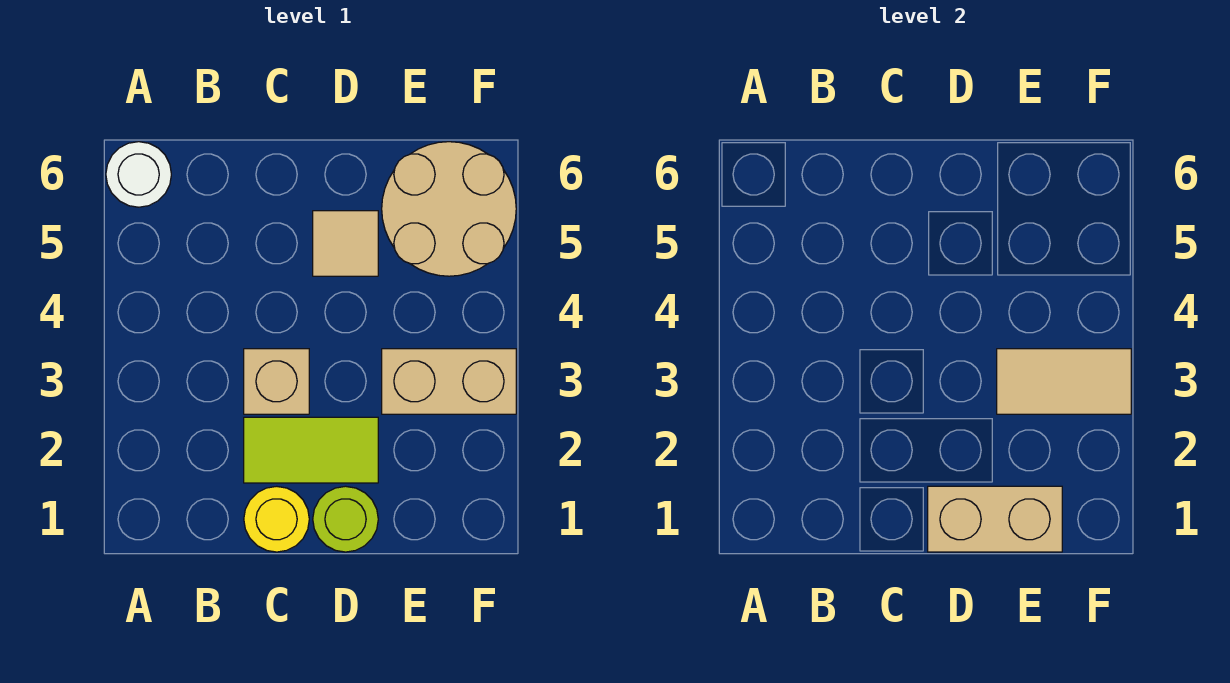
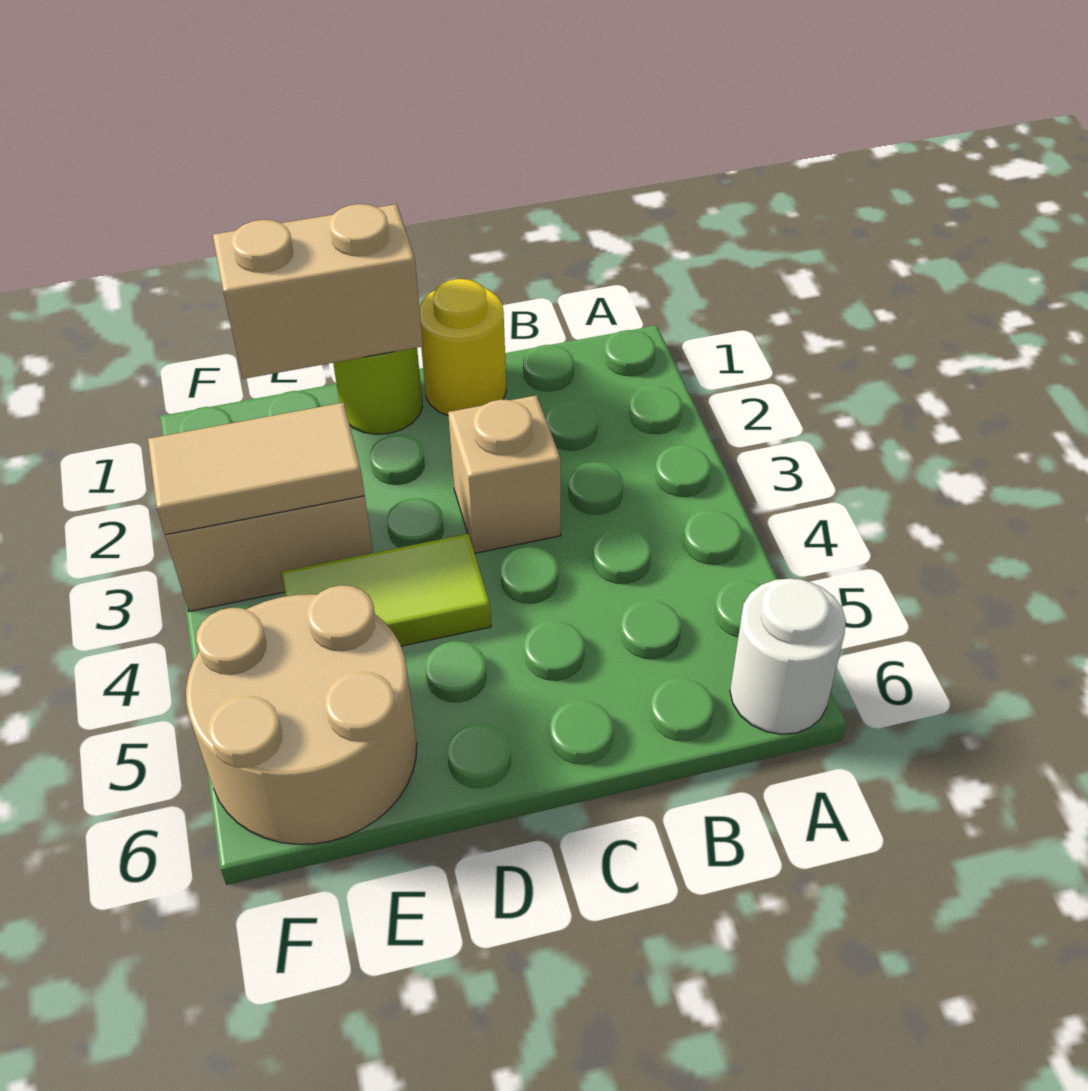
lime 1x2 tile [244,417,378,483] -> lime 1x2 tile moved to [281,534,491,646]
tan 1x1 tile [313,211,378,276] -> none

